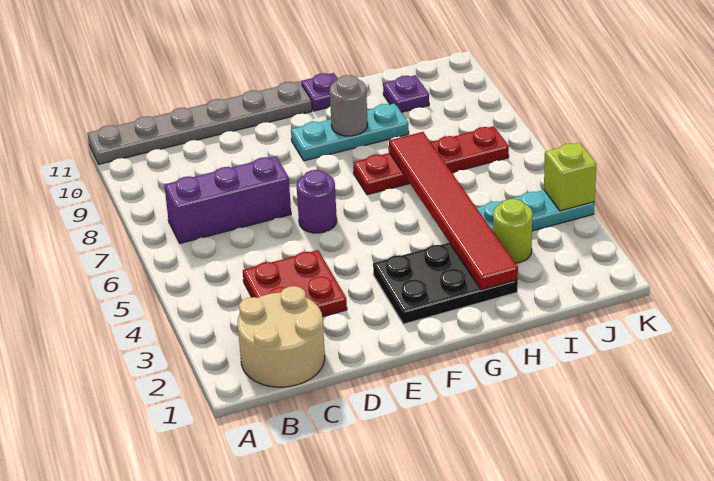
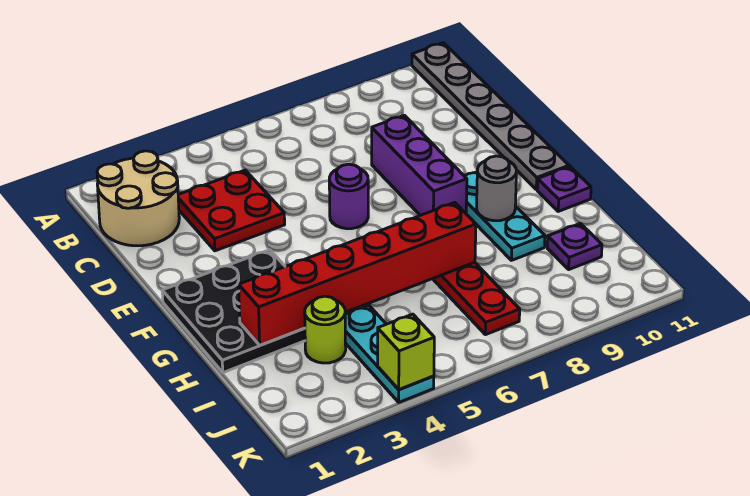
purple 1x3 brick [164,156,291,243] -> purple 1x3 brick moved to [372,115,467,215]
black 2x3 plate [373,243,518,324] -> black 3x3 plate [162,250,305,373]
red 1x6 tile [389,132,518,290] -> red 1x6 brick [239,203,476,345]

